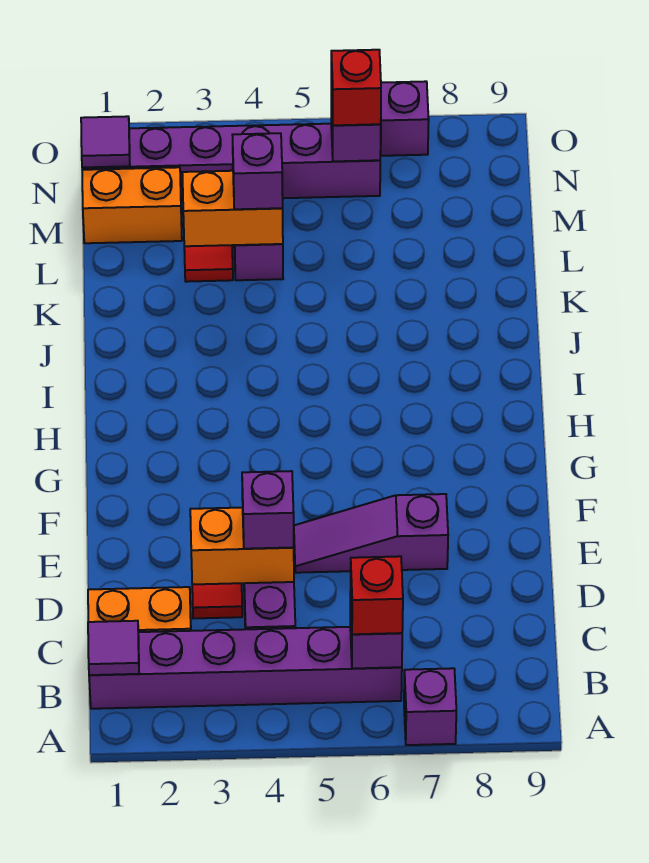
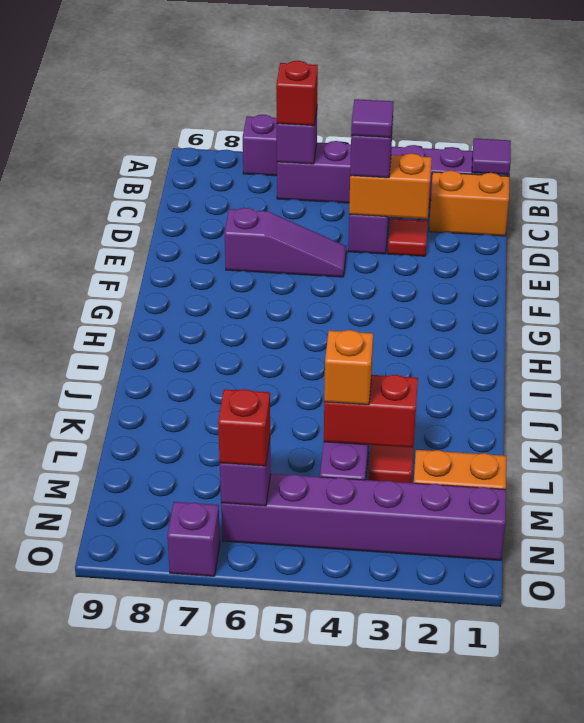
orange 1x2 brick [182,171,283,246] -> red 1x2 brick [324,375,418,448]
purple 1x1 brick [233,133,283,209] -> orange 1x1 brick [324,330,373,405]
purple 1x1 tile [81,116,130,168] -> purple 1x1 tile moved to [351,99,394,138]

